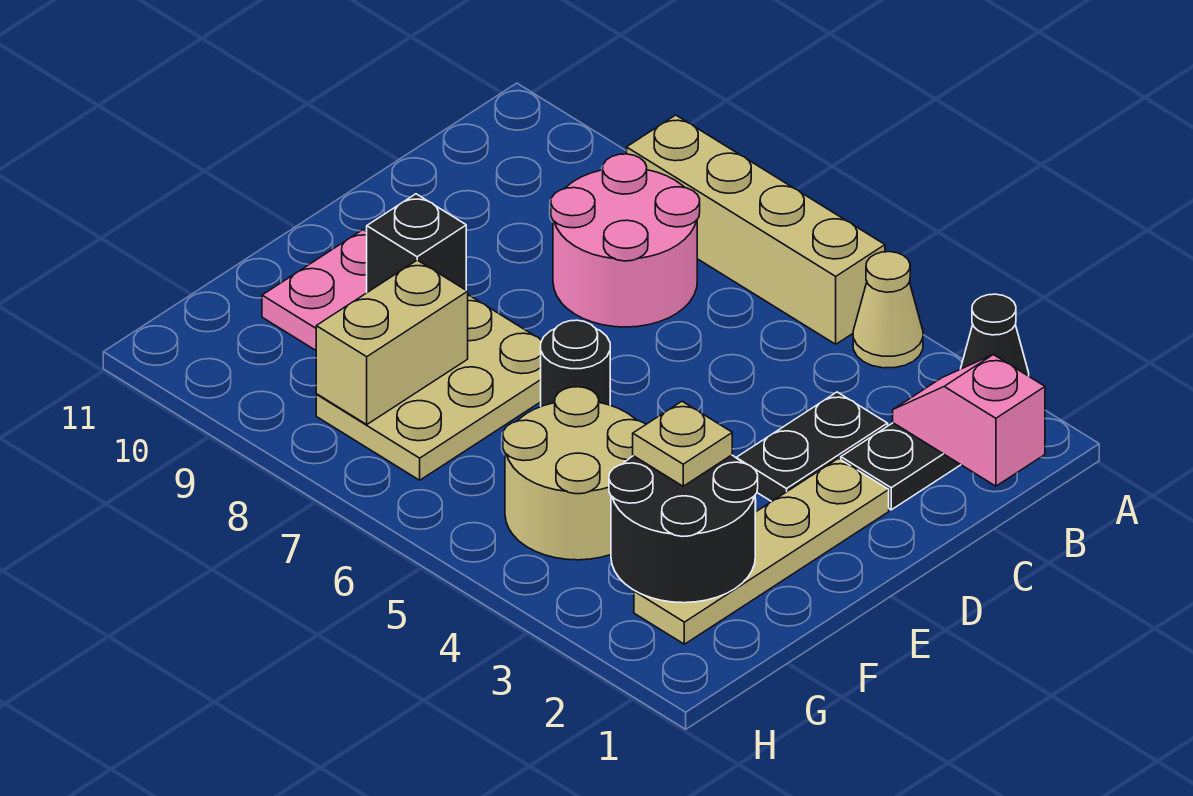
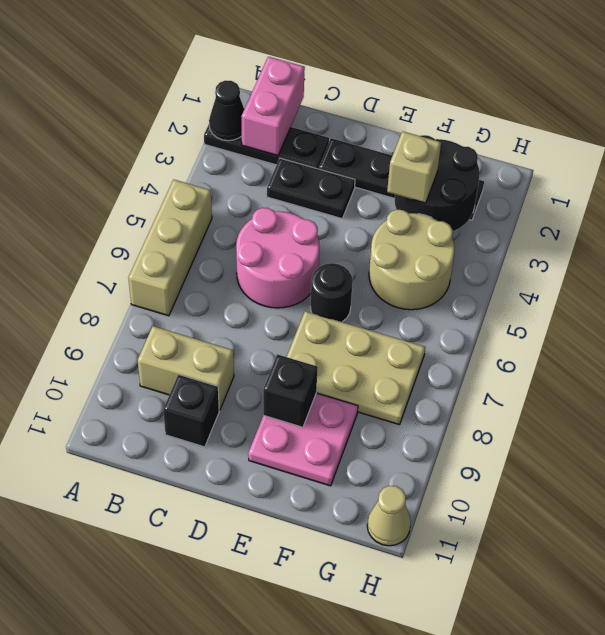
tan 1x1 cone [853,252,923,368] -> tan 1x1 cone moved to [367,486,411,546]
tan 1x4 brick [627,115,885,344] -> tan 1x3 brick [128,180,212,316]
pink 1x2 slope [893,355,1045,486] -> pink 1x2 brick [241,57,305,156]
pink 2x2 round brick [551,154,700,327] -> pink 2x2 round brick moved to [236,208,320,308]
none -> black 1x1 brick [163,374,219,447]
tan 1x4 plate [634,458,889,644] -> black 1x4 plate [319,138,484,220]
tan 1x1 plate [633,401,732,486] -> tan 1x1 brick [387,131,441,203]
tan 1x2 brick [316,260,468,424] -> tan 1x2 brick moved to [138,326,234,410]

